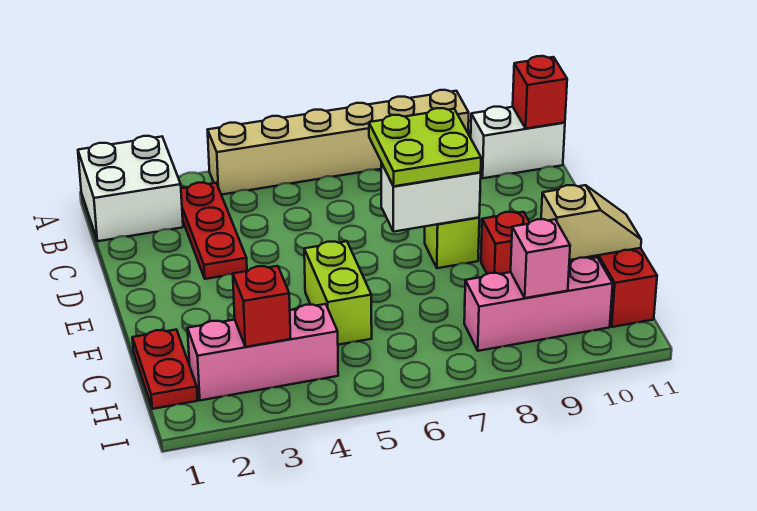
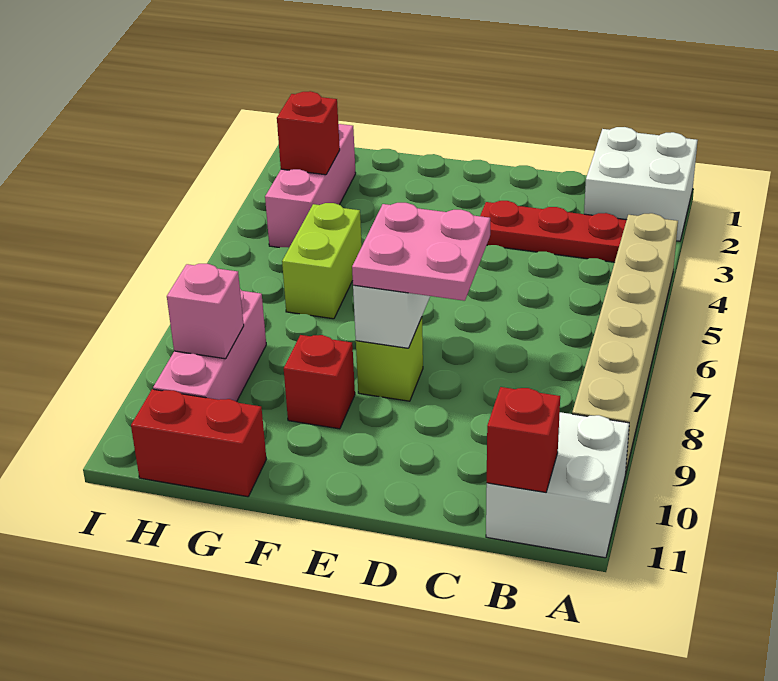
white 1x2 brick [471,107,565,178] -> white 2x2 brick [486,412,629,558]
lime 2x2 plate [369,108,481,186] -> pink 2x2 plate [352,203,490,301]
lime 1x2 brick [304,241,372,345] -> lime 1x2 brick turned to [282,203,362,319]
red 1x2 plate [132,330,198,409] -> none
tan 1x2 slope [541,185,641,260] -> none

